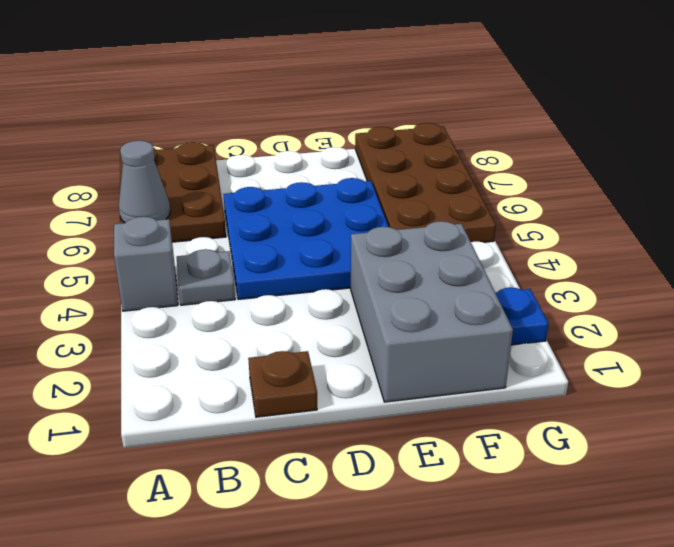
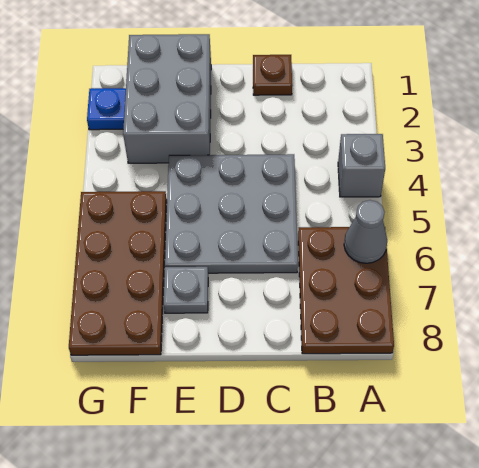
grey 1x1 plate [177,249,235,305] -> grey 1x1 plate moved to [164,267,208,313]
blue 3x3 plate [223,178,389,300] -> grey 3x3 plate [165,154,298,273]

